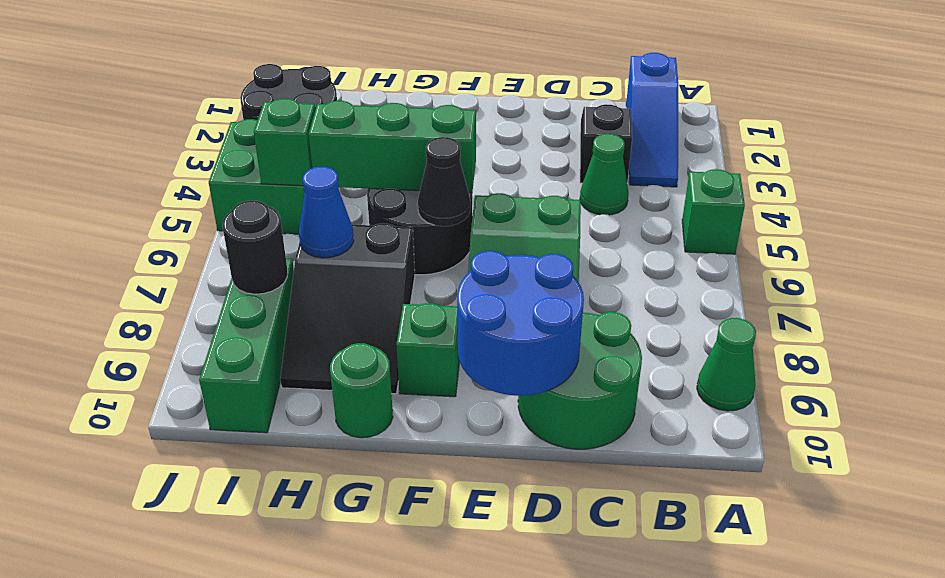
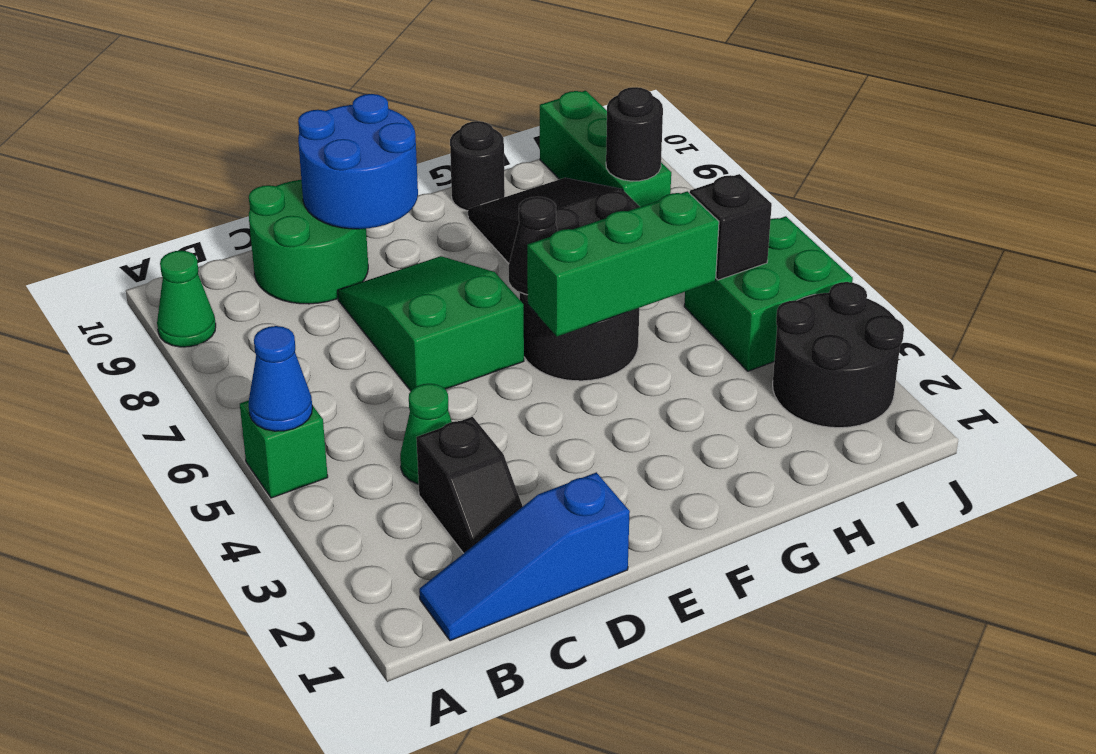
blue 1x3 slope [626,53,678,187] -> blue 1x3 slope turned to [419,472,630,641]
green 1x1 brick [396,303,460,397] -> none
green 1x1 round brick [330,343,393,438] -> black 1x1 round brick [450,121,505,211]
blue 1x1 cone [299,167,354,258] -> blue 1x1 cone moved to [249,326,312,431]
green 1x1 brick [254,99,315,186] -> black 1x1 brick [690,174,772,280]

